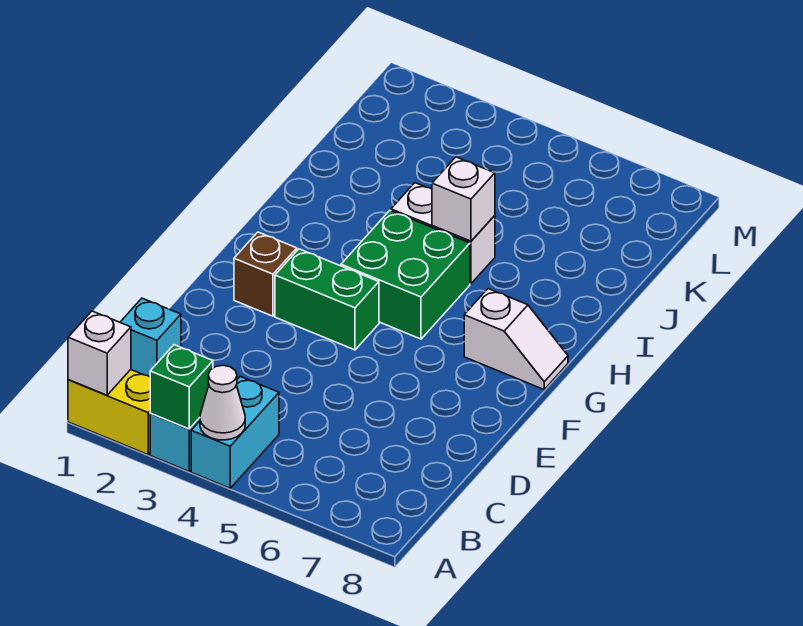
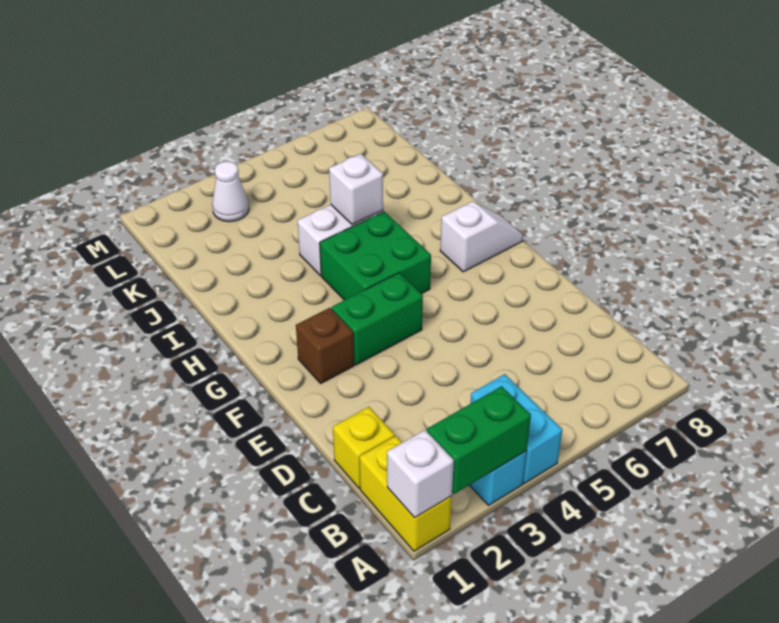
yellow 1x2 brick [68,370,151,455] -> yellow 1x2 brick turned to [359,436,452,551]
green 1x1 brick [150,345,213,429] -> green 1x2 brick [427,386,531,494]
white 1x1 cone [200,365,245,440] -> white 1x1 cone moved to [212,161,249,222]
cyan 1x1 brick [120,298,181,377] -> yellow 1x1 brick [333,407,395,488]

